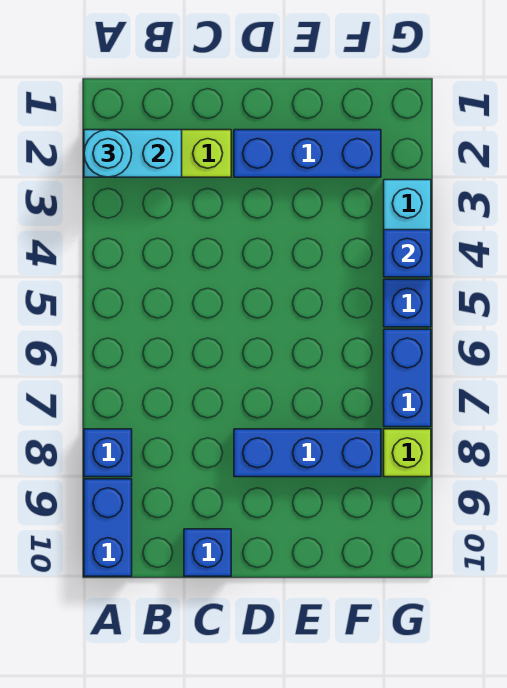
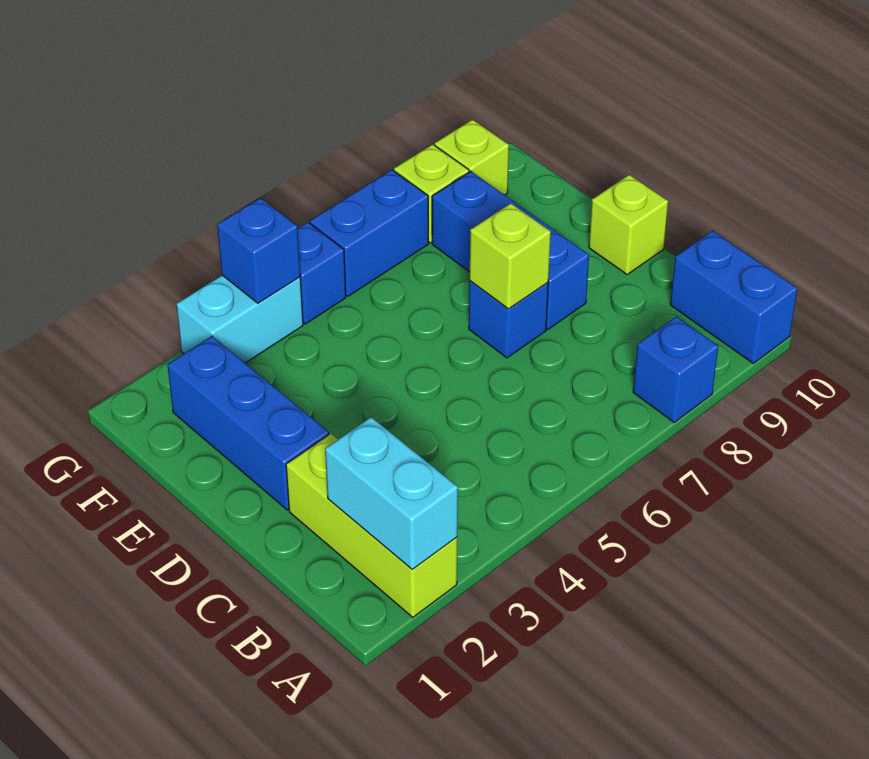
cyan 1x1 round brick [84,130,132,177] -> none
blue 1x2 brick [84,479,132,576] -> blue 1x2 brick turned to [670,231,797,363]
blue 1x1 brick [184,529,231,576] -> blue 1x1 brick moved to [469,281,548,358]
none -> lime 1x1 brick [470,203,551,309]
none -> lime 1x1 brick [589,175,668,275]
none -> lime 1x1 brick [435,120,509,195]

